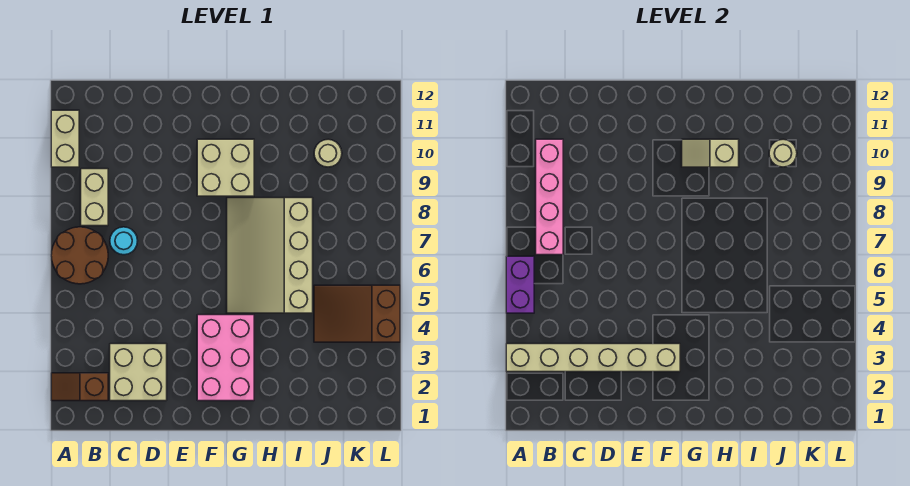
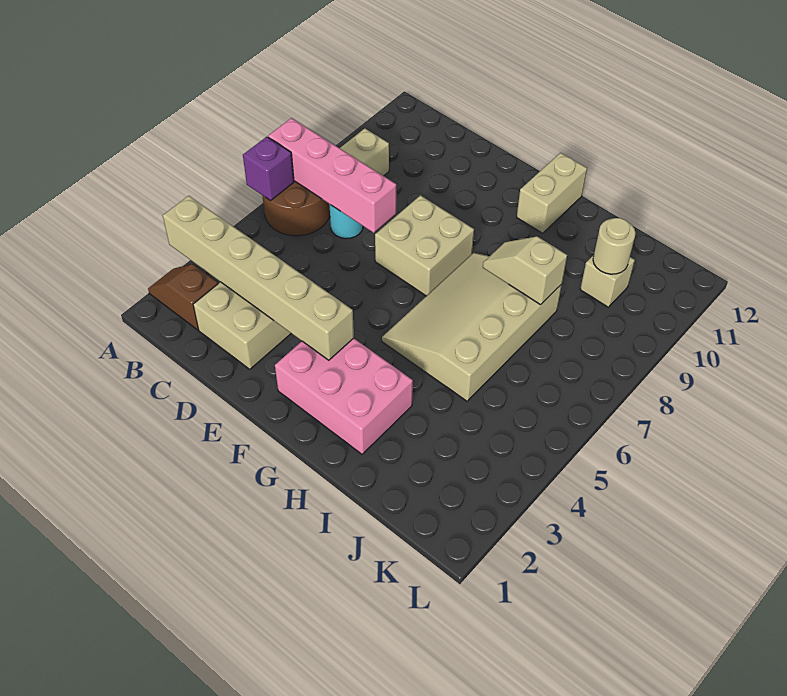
purple 1x2 brick [506,256,534,313] -> purple 1x1 brick [243,137,294,201]
tan 1x2 brick [51,110,79,167] -> tan 1x2 brick moved to [517,153,587,233]
pink 1x4 brick [536,139,563,255] -> pink 1x4 brick turned to [268,118,396,233]
pink 2x3 brick [197,315,254,401] -> pink 2x3 brick turned to [275,338,413,454]
tan 2x2 brick [197,139,254,196] -> tan 2x2 brick moved to [375,195,474,296]
tan 1x2 slope [682,139,739,167] -> tan 1x2 slope moved to [483,236,567,305]
brown 2x3 slope [314,285,400,342] -> none
tan 1x1 round brick [314,139,342,167] -> tan 1x1 brick [580,255,635,307]

